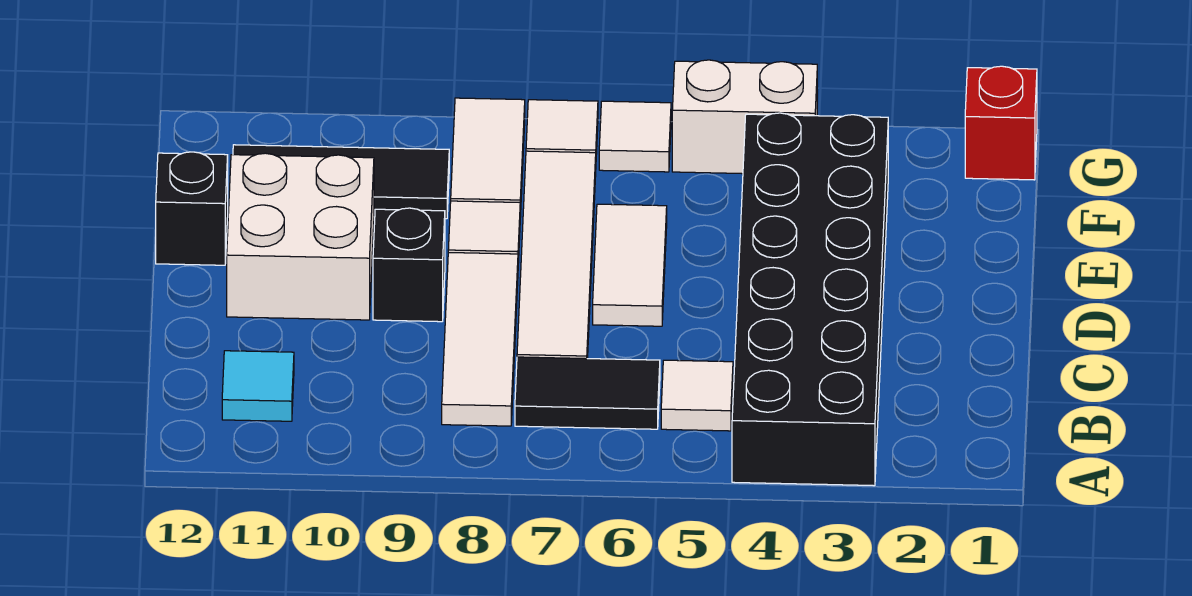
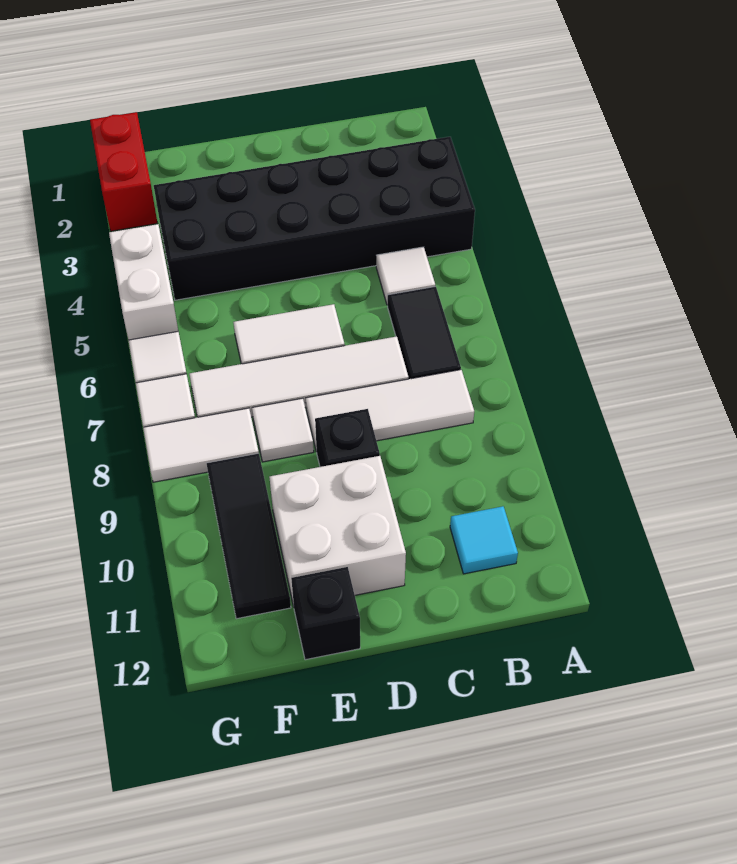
red 1x1 brick [965,66,1037,180] -> red 1x2 brick [90,112,157,231]

